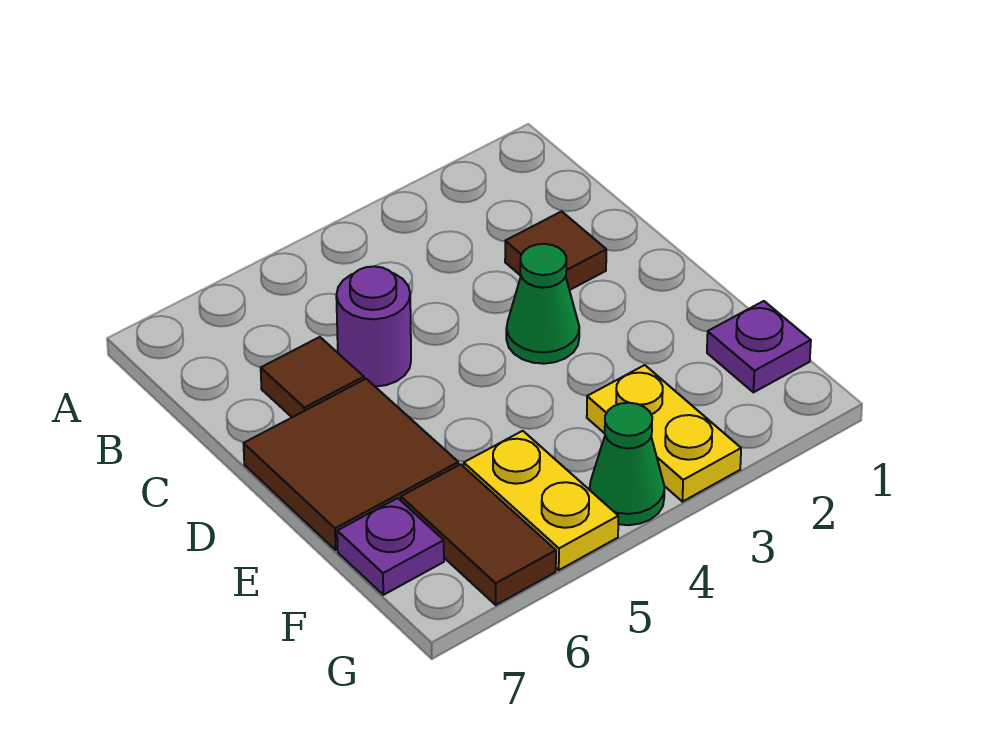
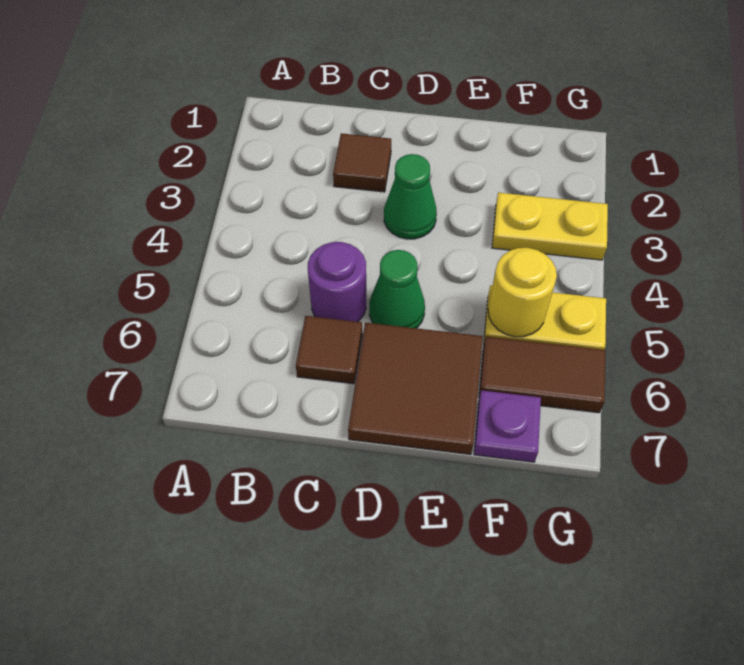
purple 1x1 plate [707,301,811,392] -> none
none -> yellow 1x1 round brick [488,248,557,337]
green 1x1 cone [590,403,665,525] -> green 1x1 cone moved to [369,250,425,328]

